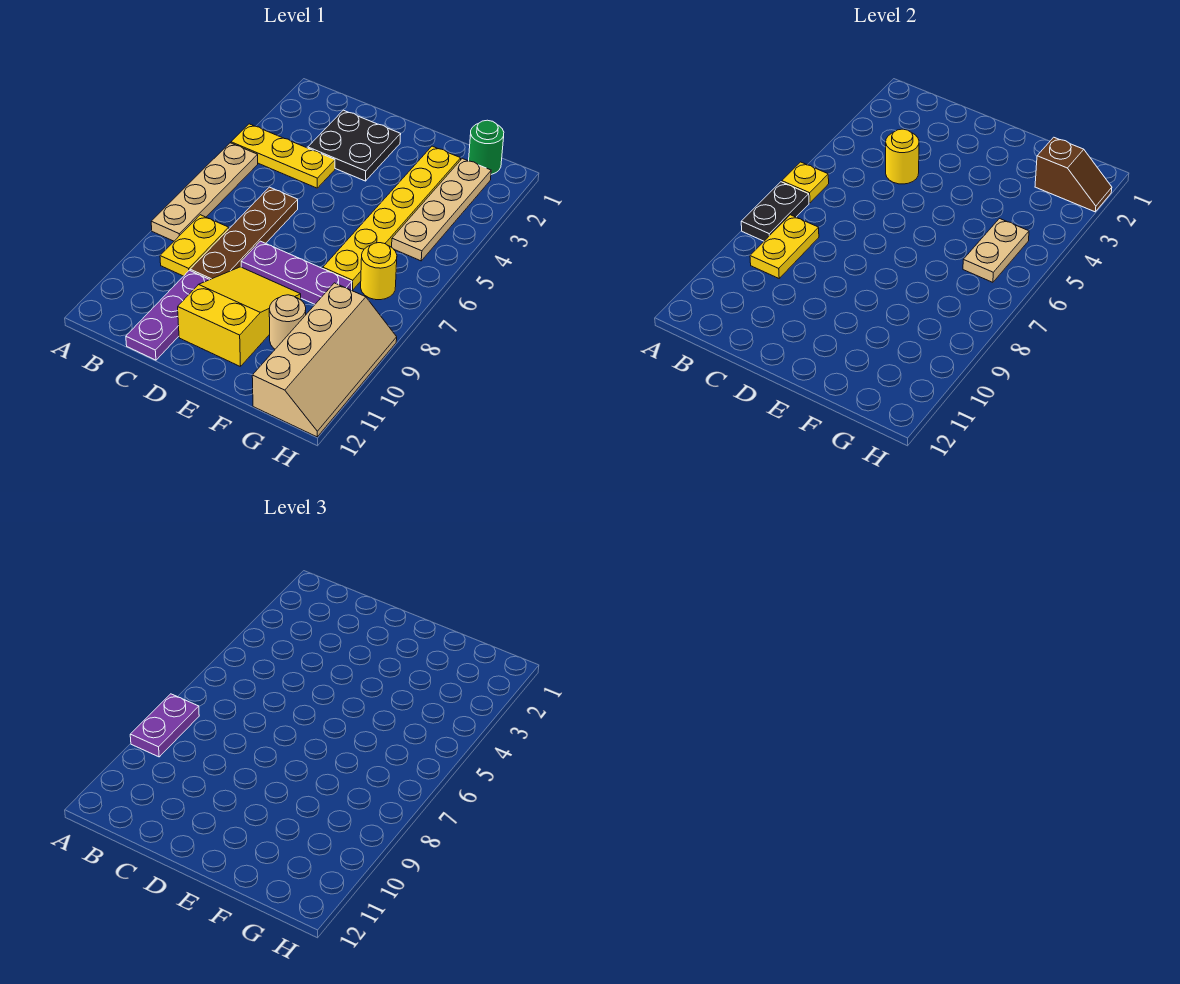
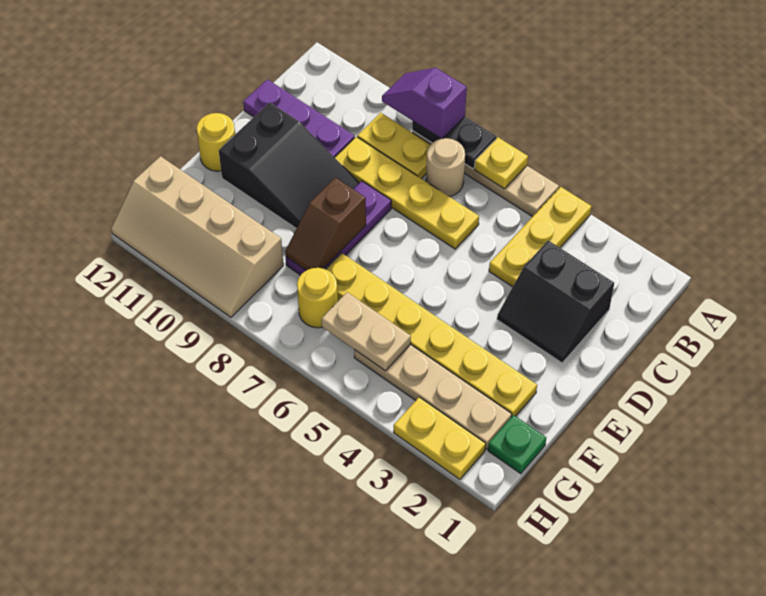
purple 1x2 plate [130,694,199,757] -> purple 1x2 slope [382,68,467,139]
yellow 1x2 plate [750,215,819,278] -> yellow 1x2 plate moved to [394,397,486,479]
black 2x2 plate [308,110,401,181] -> black 2x2 slope [497,240,614,363]
yellow 1x1 round brick [886,129,919,184] -> yellow 1x1 round brick moved to [197,113,235,171]
brown 1x4 plate [190,187,298,280] -> yellow 1x4 plate [335,137,479,249]
yellow 2x3 slope [178,267,301,367] -> black 2x3 slope [219,102,359,229]
tan 1x1 round brick [269,295,306,349] -> tan 1x1 round brick moved to [426,138,465,196]
green 1x1 round brick [469,120,504,174] -> green 1x1 plate [488,415,546,474]
brown 1x2 slope [1035,137,1112,212] -> brown 1x2 slope moved to [285,178,366,270]

